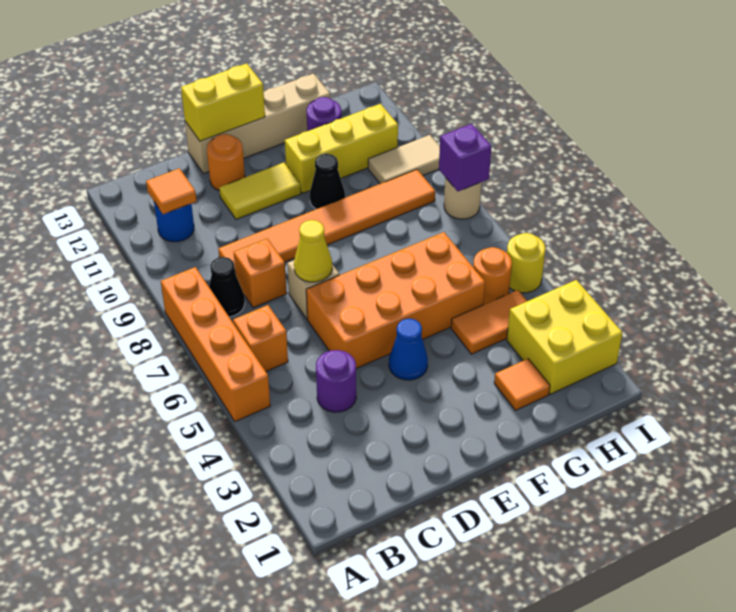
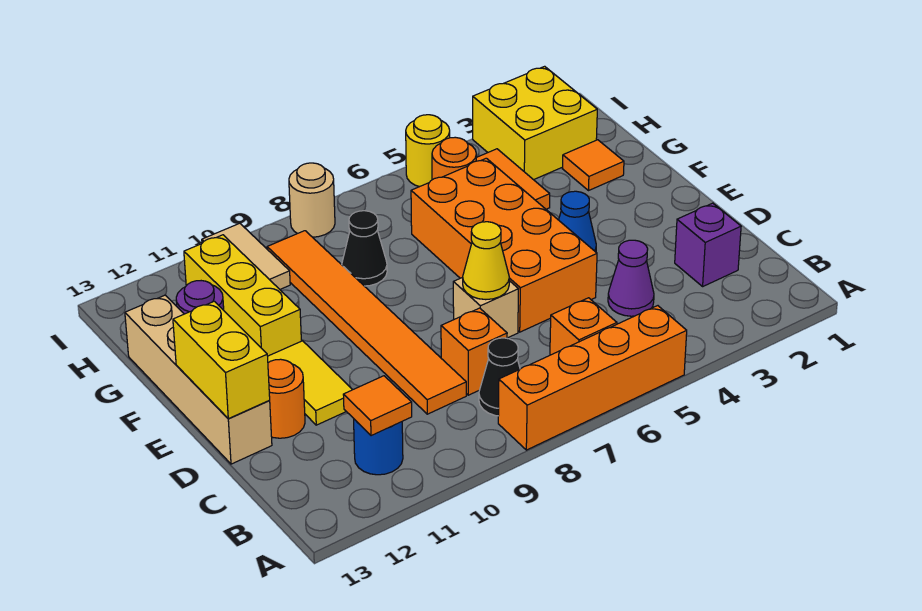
purple 1x1 round brick [316,350,356,412] -> purple 1x1 cone [608,240,654,316]
black 1x1 cone [310,154,345,209] -> black 1x1 cone moved to [342,211,387,286]
purple 1x1 brick [439,124,491,191] -> purple 1x1 brick moved to [675,203,741,286]

